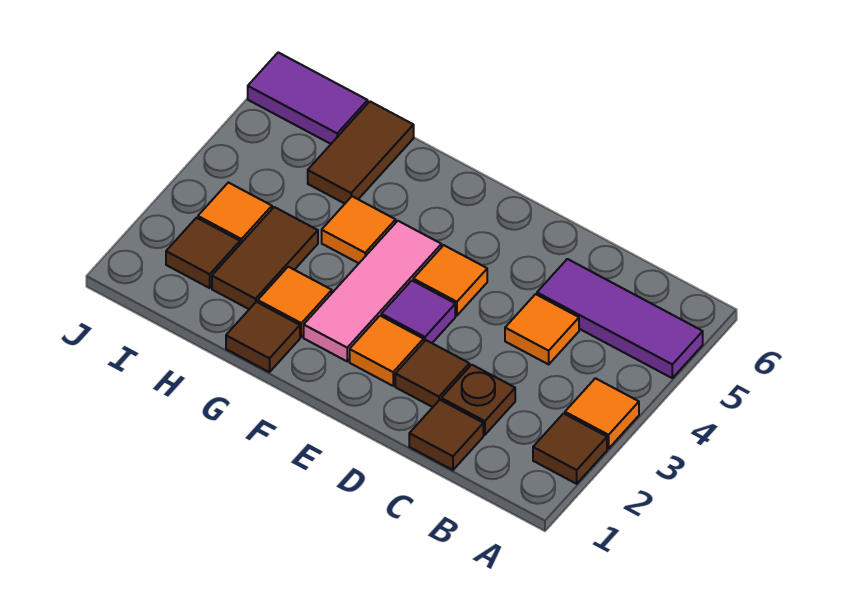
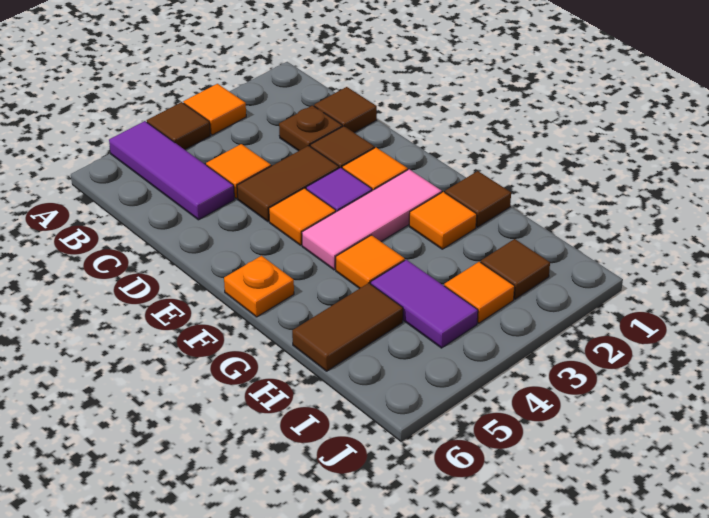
brown 1x1 tile [533,414,607,484] -> brown 1x1 tile moved to [147,102,211,150]
none -> orange 1x1 plate [224,256,294,317]
brown 1x2 tile [212,207,318,309] -> brown 1x2 tile moved to [237,146,339,222]
purple 1x2 tile [248,52,368,144] -> purple 1x2 tile moved to [371,260,478,348]

